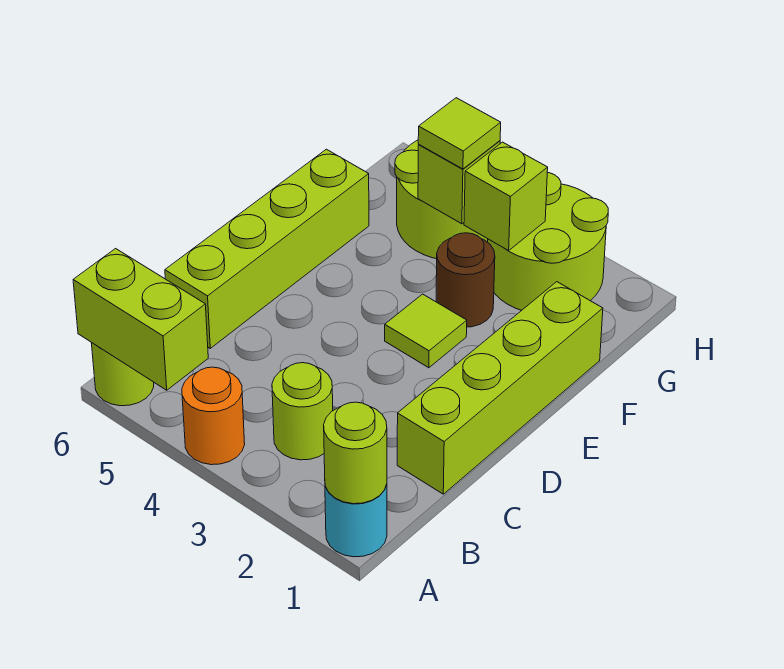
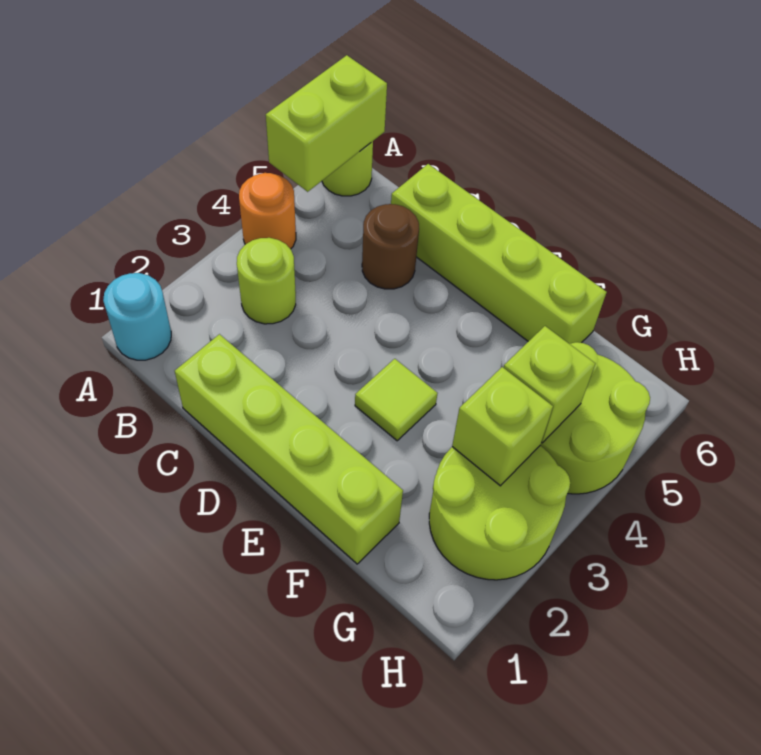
lime 1x1 round brick [324,402,387,504] -> none
brown 1x1 round brick [436,233,495,327] -> brown 1x1 round brick moved to [362,204,419,289]
lime 1x1 tile [418,98,501,169] -> none

